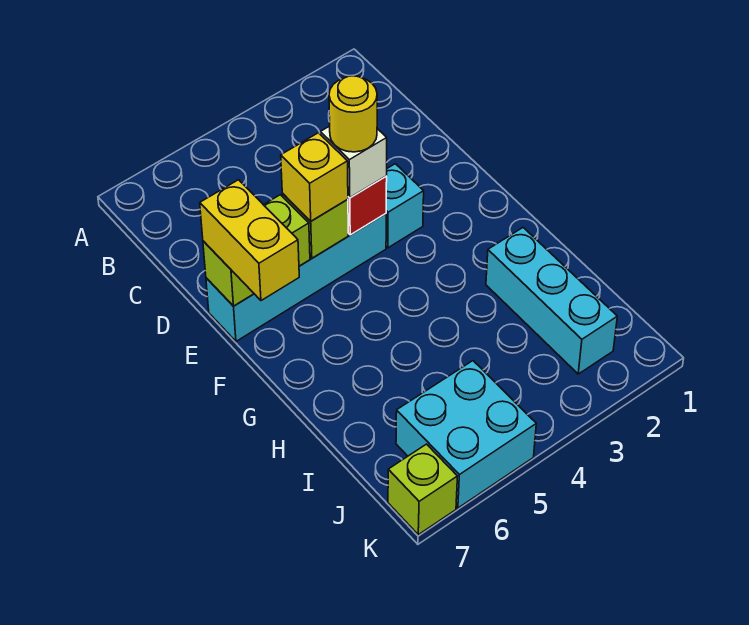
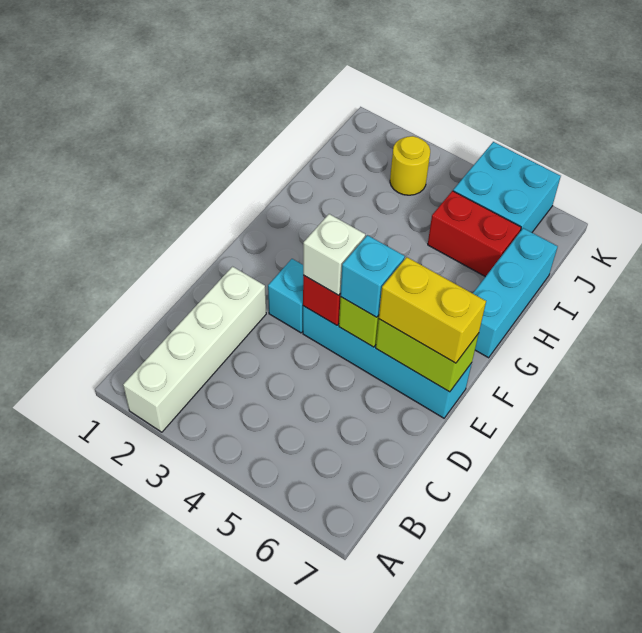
none -> white 1x4 brick [123,267,266,432]
yellow 1x1 round brick [329,76,377,152] -> yellow 1x1 round brick moved to [390,136,430,195]
yellow 1x1 brick [281,133,348,221] -> cyan 1x1 brick [340,235,405,317]
yellow 1x2 brick [200,180,299,301] -> yellow 1x2 brick turned to [379,257,486,363]
cyan 1x3 brick [486,228,617,374] -> cyan 1x3 brick moved to [473,228,558,358]
none -> red 1x2 brick [428,191,521,277]
lime 1x1 brick [388,444,457,535] -> none

